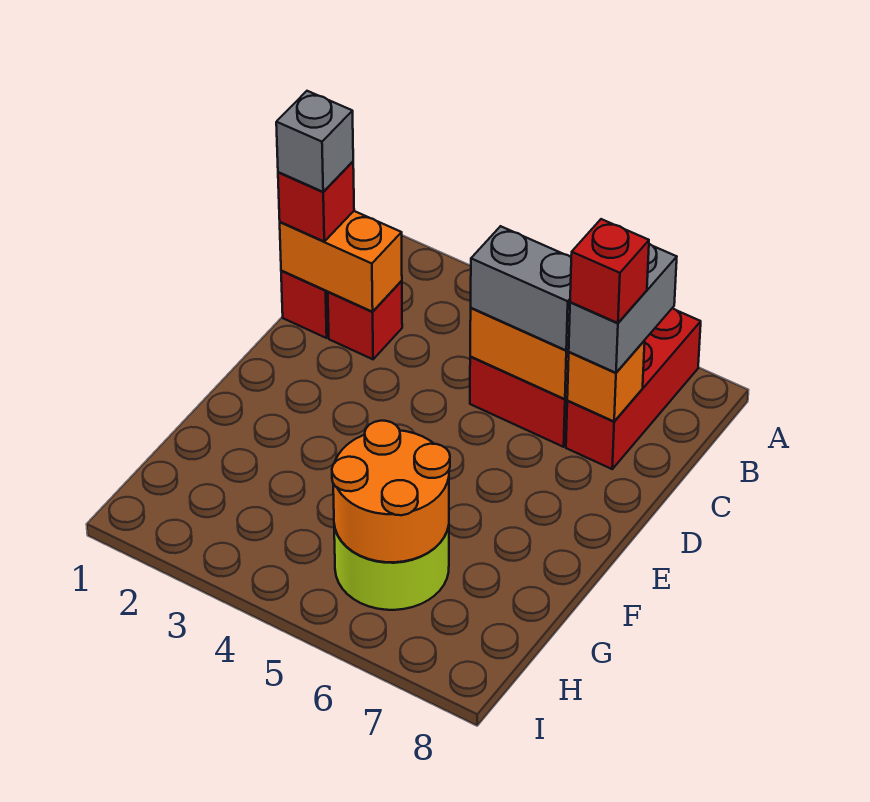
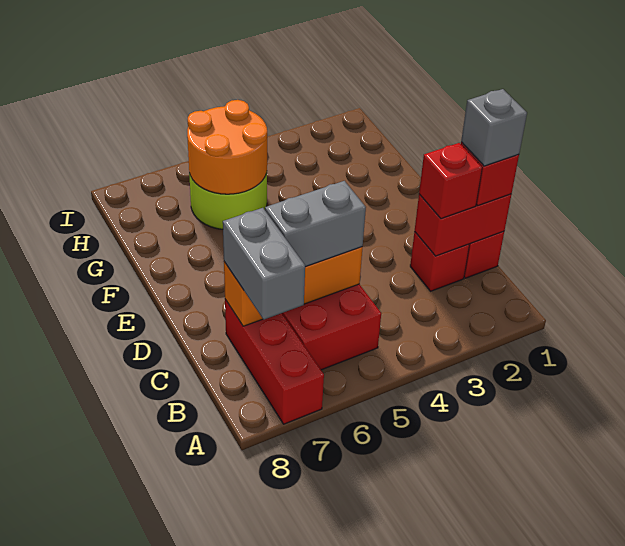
orange 1x2 brick [280,211,402,312] -> red 1x2 brick [415,194,512,256]
red 1x1 brick [570,219,649,323] -> red 1x1 brick moved to [419,143,482,219]

